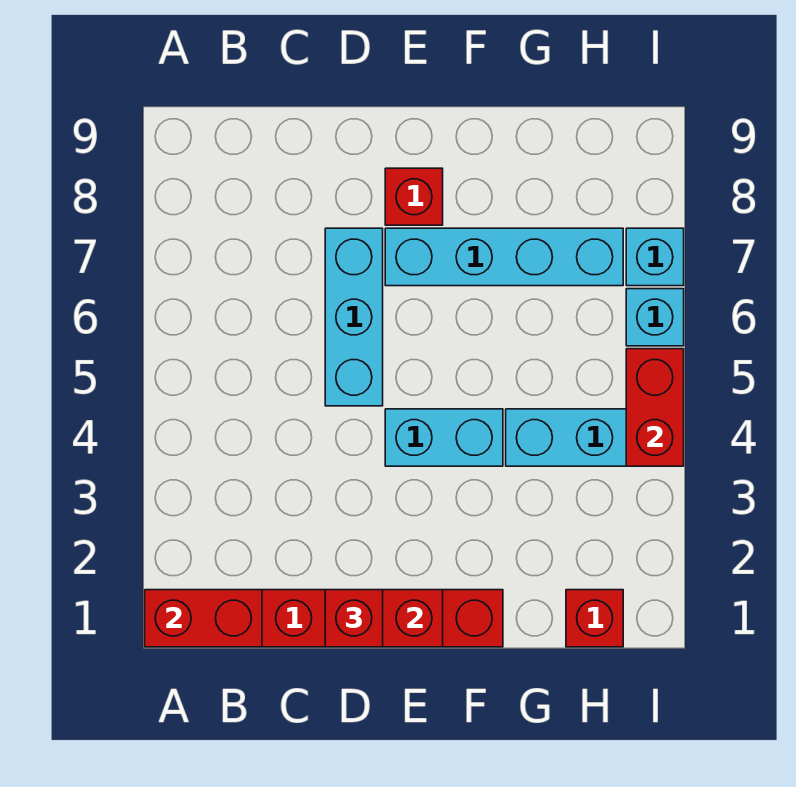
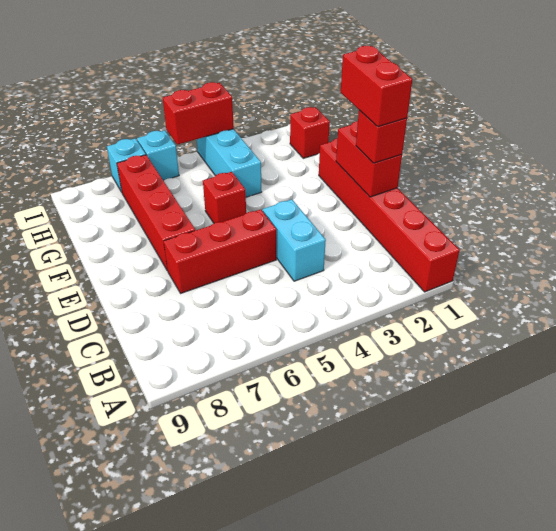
red 1x2 brick [145,590,262,647] -> red 1x2 brick moved to [341,46,412,127]
cyan 1x3 brick [325,228,383,406] -> red 1x3 brick [164,210,276,293]
cyan 1x2 brick [385,409,503,466] -> cyan 1x2 brick moved to [263,199,326,281]
cyan 1x4 brick [385,228,623,286] -> red 1x4 brick [117,155,195,271]
red 1x1 brick [385,168,443,225] -> red 1x1 brick moved to [203,172,246,223]

